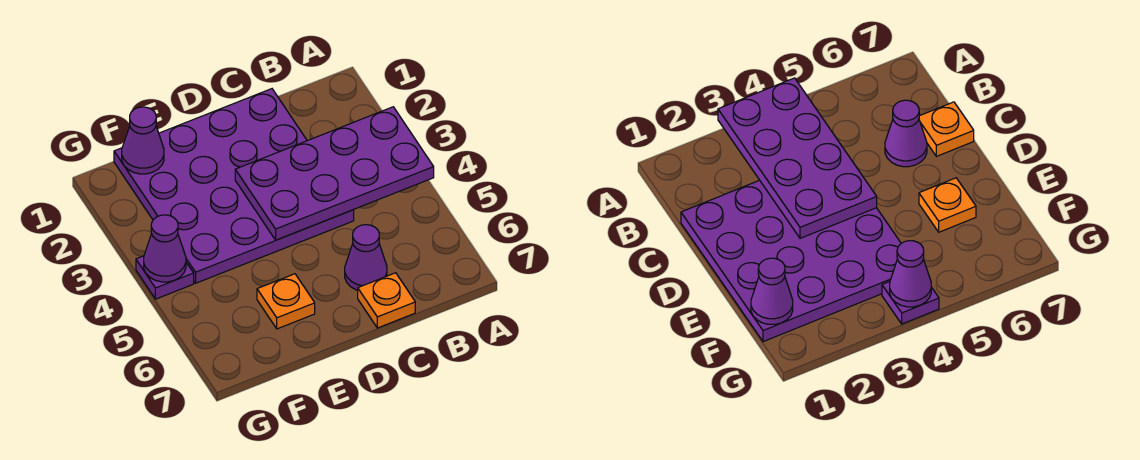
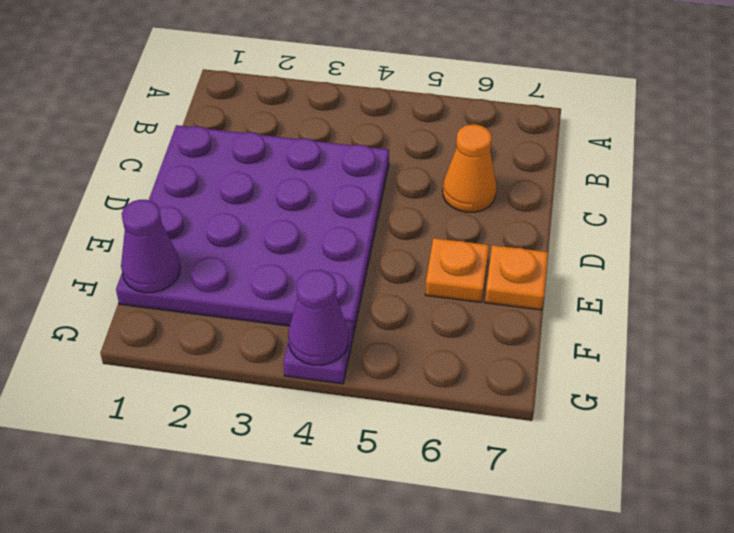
purple 2x4 plate [235,107,434,240] -> none
purple 1x1 cone [345,225,387,290] -> orange 1x1 cone [443,124,496,212]
orange 1x1 plate [358,273,415,328] -> orange 1x1 plate moved to [485,245,548,310]

